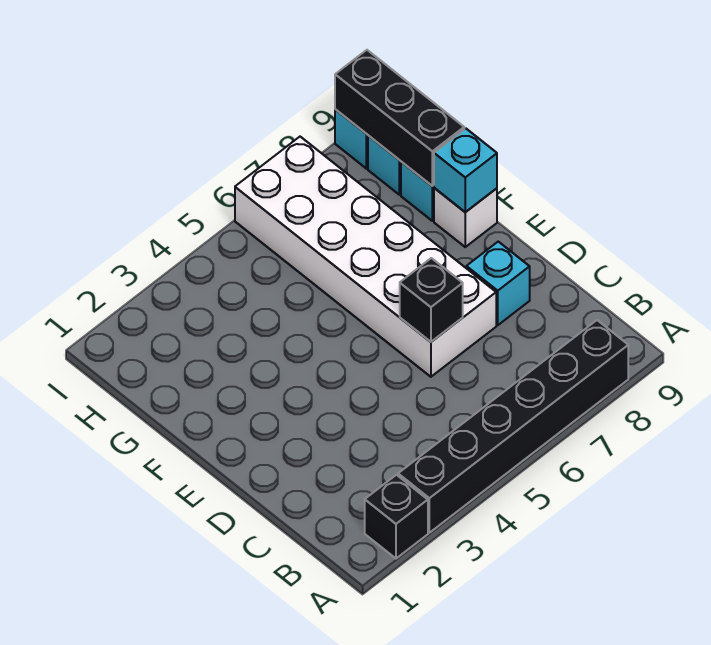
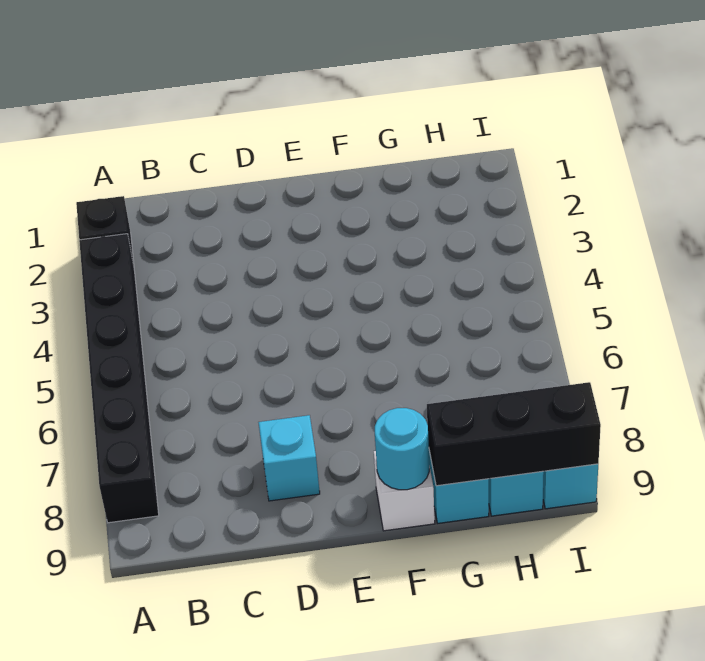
white 2x6 brick [235,137,496,377] -> none
black 1x1 brick [400,258,463,342] -> none
cyan 1x1 brick [434,128,497,212] -> cyan 1x1 round brick [375,408,429,490]

